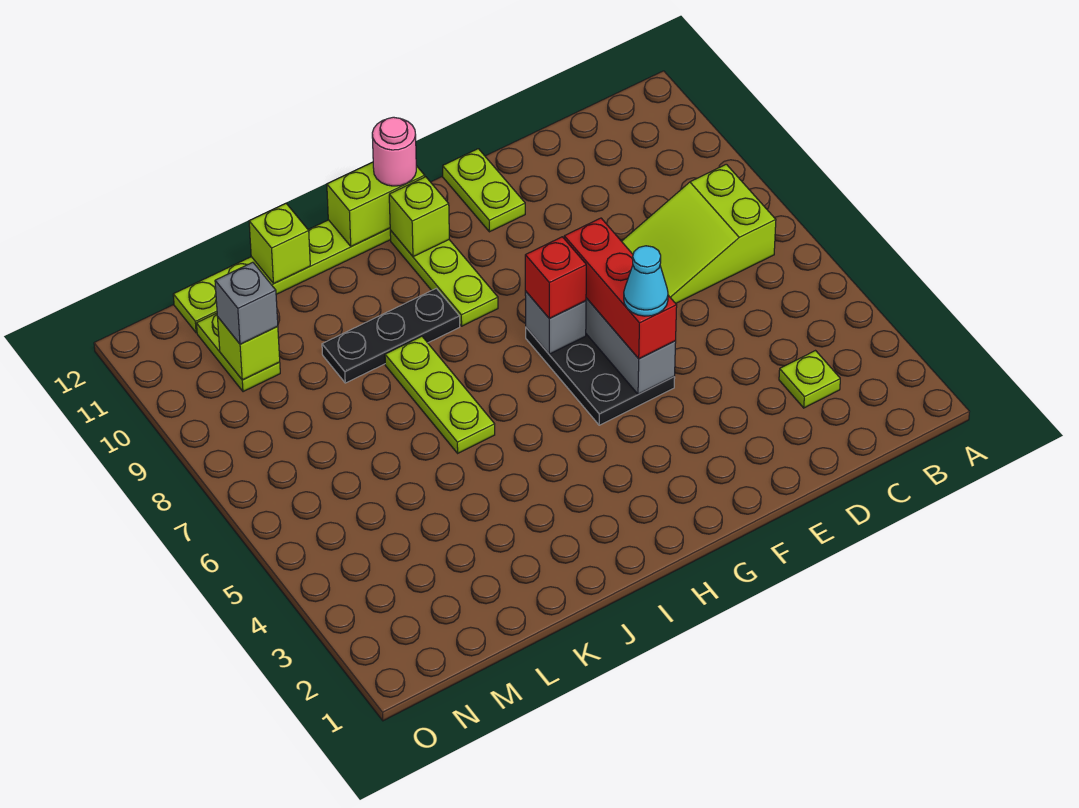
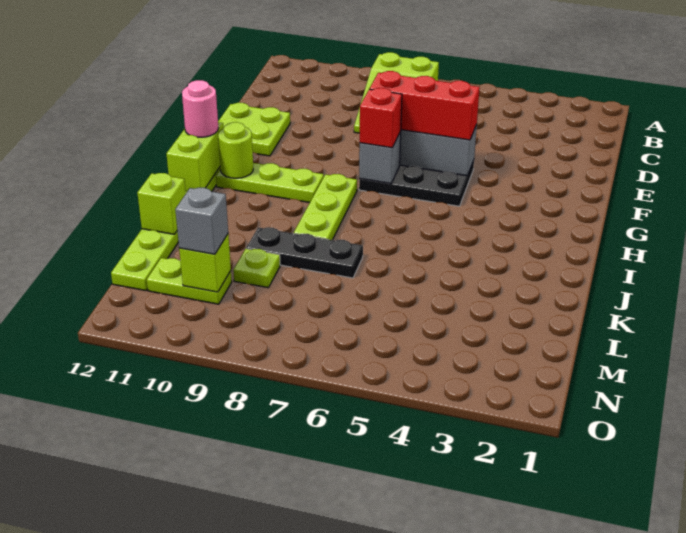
lime 1x1 plate [779,351,840,408] -> lime 1x1 plate moved to [233,249,280,288]
cyan 1x1 cone [624,246,668,316] -> none
lime 1x2 plate [443,149,525,232] -> lime 2x2 plate [218,103,290,156]
lime 1x1 brick [389,177,449,257] -> lime 1x1 round brick [218,122,253,178]
black 1x3 plate [322,288,460,383] -> black 1x3 plate turned to [246,227,363,278]
lime 1x3 plate [385,336,495,453] -> lime 1x3 plate turned to [294,174,357,240]

